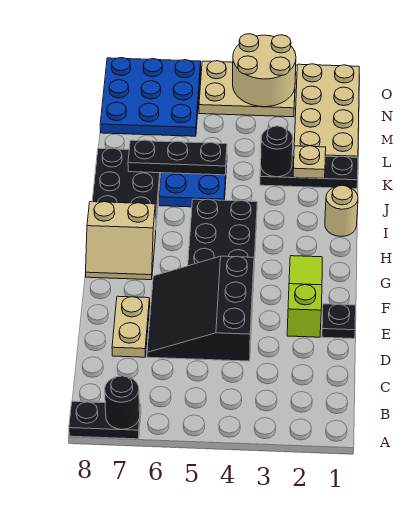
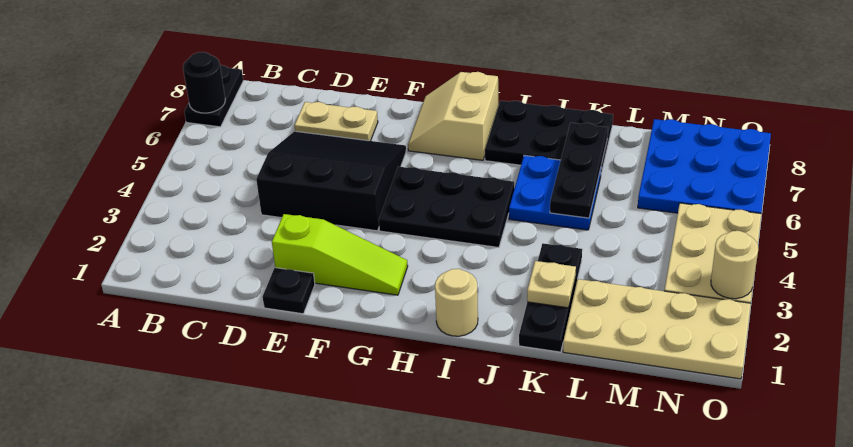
black 1x1 round brick [261,126,293,177] -> none
tan 2x2 round brick [233,34,296,107] -> tan 1x1 round brick [711,231,758,299]

